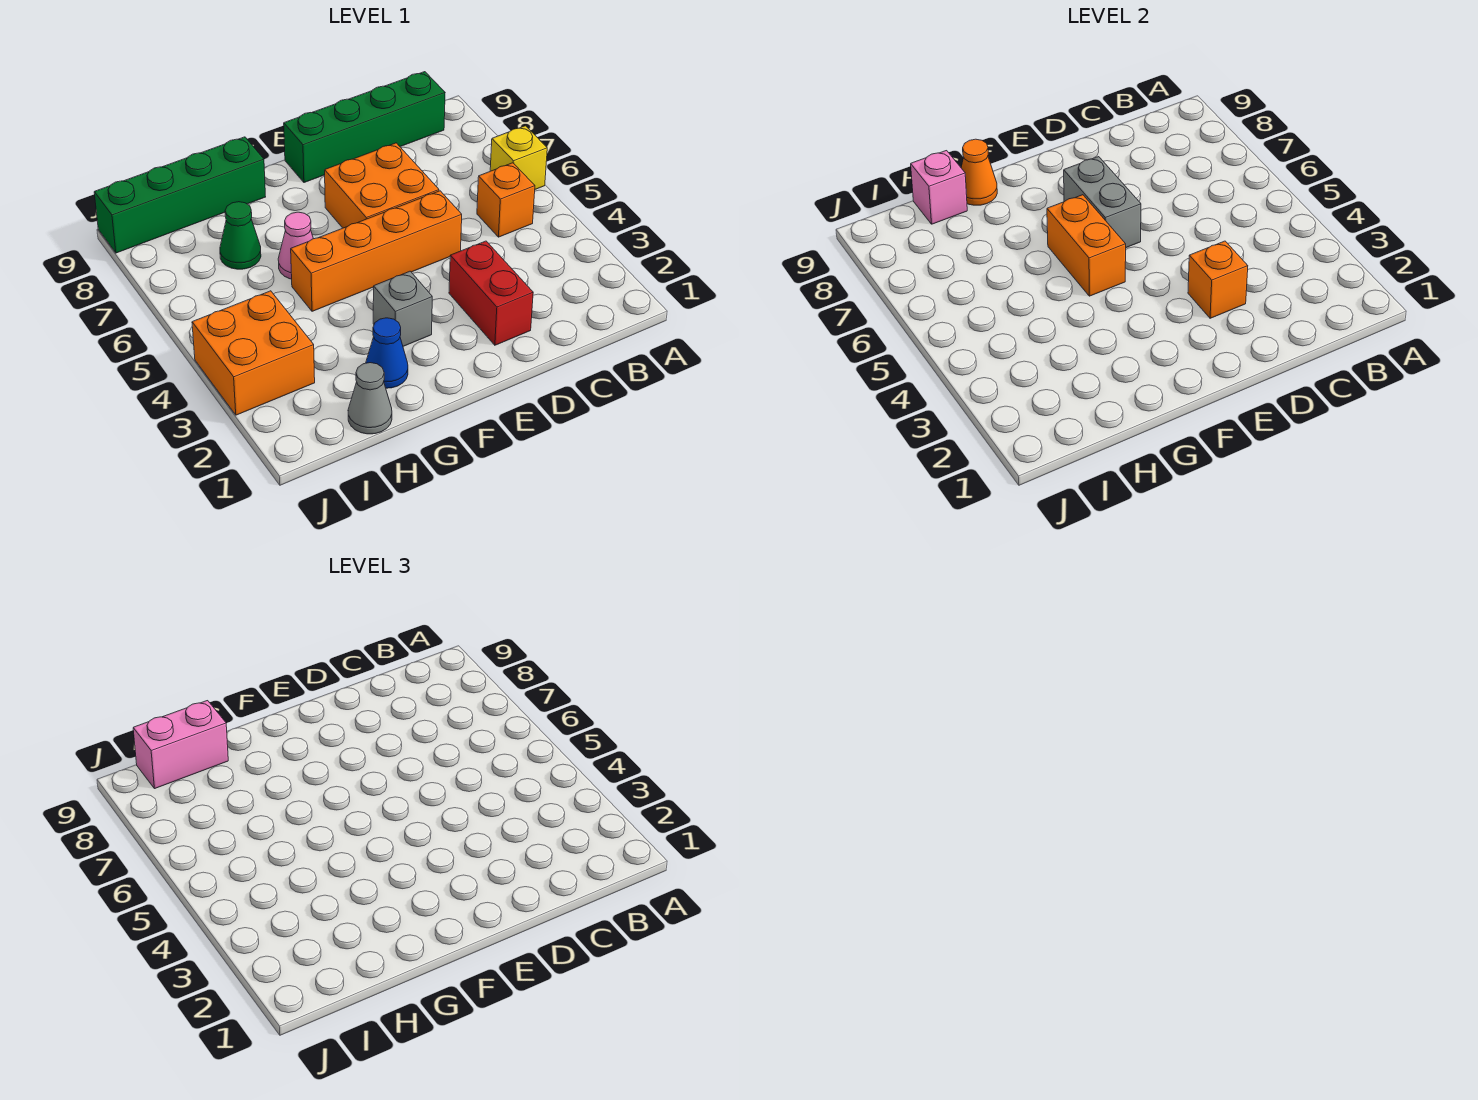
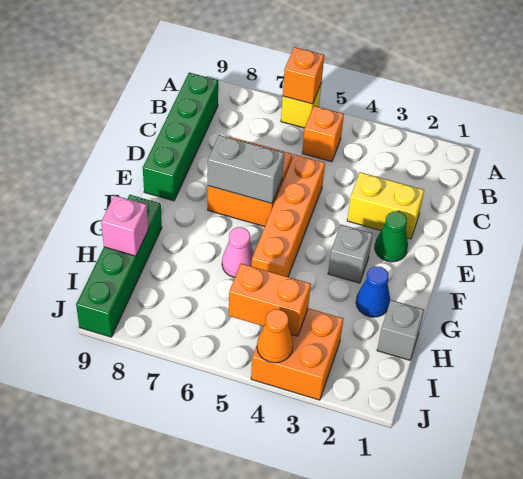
red 1x2 brick [449,241,533,345] -> yellow 1x2 brick [347,172,424,239]
orange 1x1 brick [1188,241,1248,318] -> orange 1x1 brick moved to [283,47,324,104]
orange 1x2 brick [1047,195,1126,296] -> orange 1x2 brick moved to [229,264,311,336]
orange 1x1 cone [961,139,997,205] -> orange 1x1 cone moved to [257,309,293,363]
grey 1x1 cone [348,363,392,434] -> grey 1x1 brick [377,300,424,360]
green 1x1 cone [220,202,261,269] -> green 1x1 cone moved to [375,212,408,262]
pink 1x2 brick [133,701,228,789] -> none

